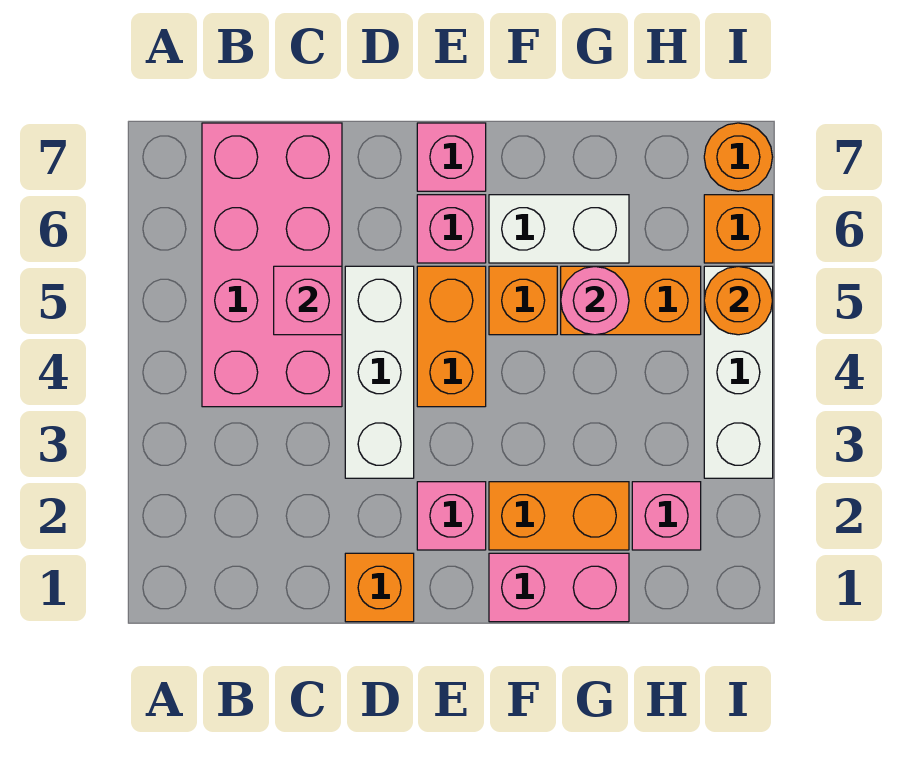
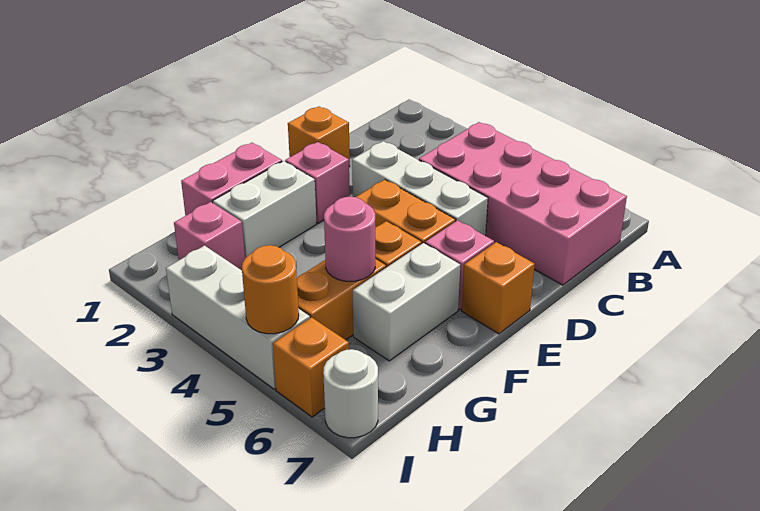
pink 1x1 brick [274,266,342,335] -> none
pink 1x1 brick [417,123,486,191] -> orange 1x1 brick [462,242,535,334]
orange 1x2 brick [489,482,629,550] -> white 1x2 brick [213,161,317,258]
orange 1x1 round brick [704,123,772,191] -> white 1x1 round brick [323,349,378,438]

